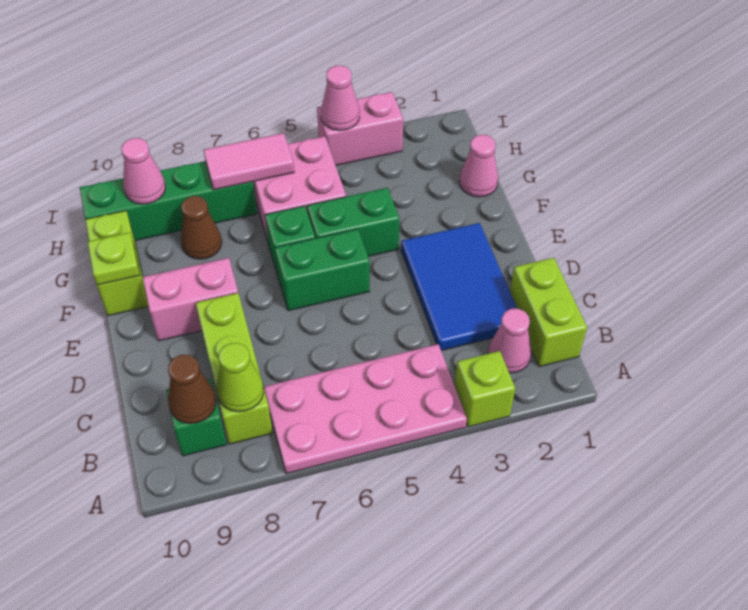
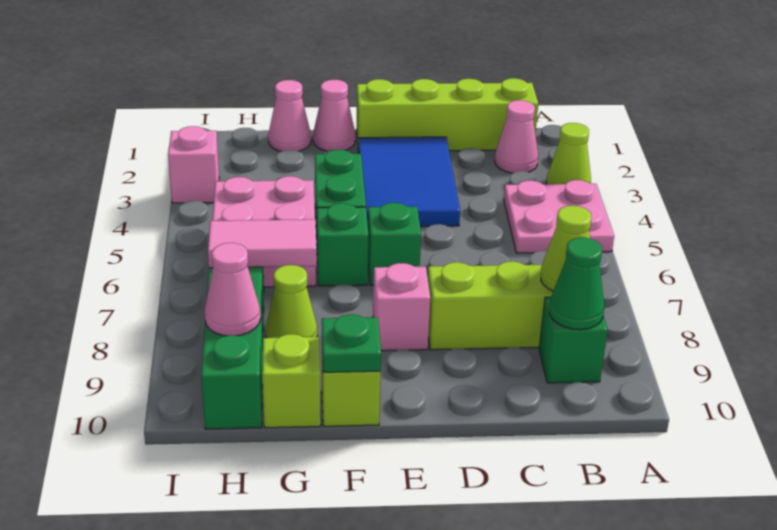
lime 1x1 brick [454,351,515,427] -> lime 1x1 cone [546,123,591,184]
pink 2x4 plate [264,344,467,474] -> pink 2x2 plate [504,180,614,253]
lime 1x2 brick [510,258,587,367] -> lime 1x4 brick [356,78,538,151]
brown 1x1 cone [168,355,216,424] -> green 1x1 cone [549,238,604,330]
blue 2x3 tile [401,223,517,351] -> blue 2x3 tile turned to [358,137,460,227]
green 1x2 brick [275,229,370,311] -> green 1x1 brick [368,203,421,285]
pink 1x2 brick [143,258,238,341] -> pink 1x1 brick [373,263,430,351]
lime 1x1 plate [88,232,140,285] -> green 1x1 plate [322,314,381,372]
brown 1x1 cone [181,196,222,259] -> lime 1x1 cone [265,265,317,338]
pink 1x2 tile [204,133,294,190] -> pink 1x2 tile turned to [208,219,317,268]
pink 1x2 brick [317,92,403,165] -> pink 1x1 brick [168,126,219,203]
pink 1x1 cone [321,66,360,131] -> pink 1x1 cone moved to [313,80,355,151]

